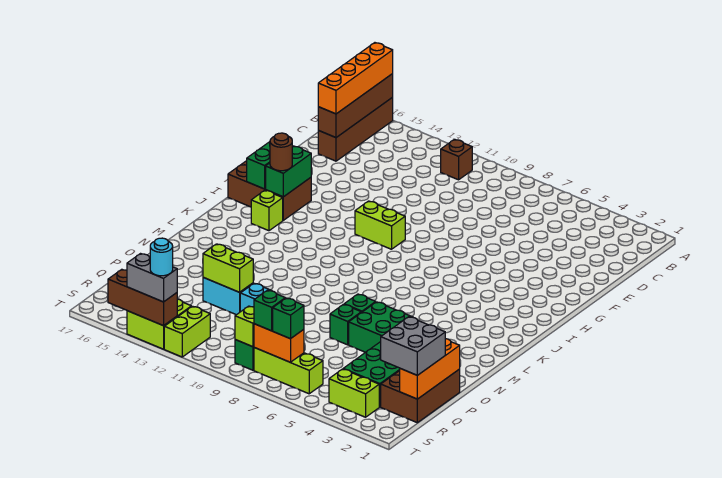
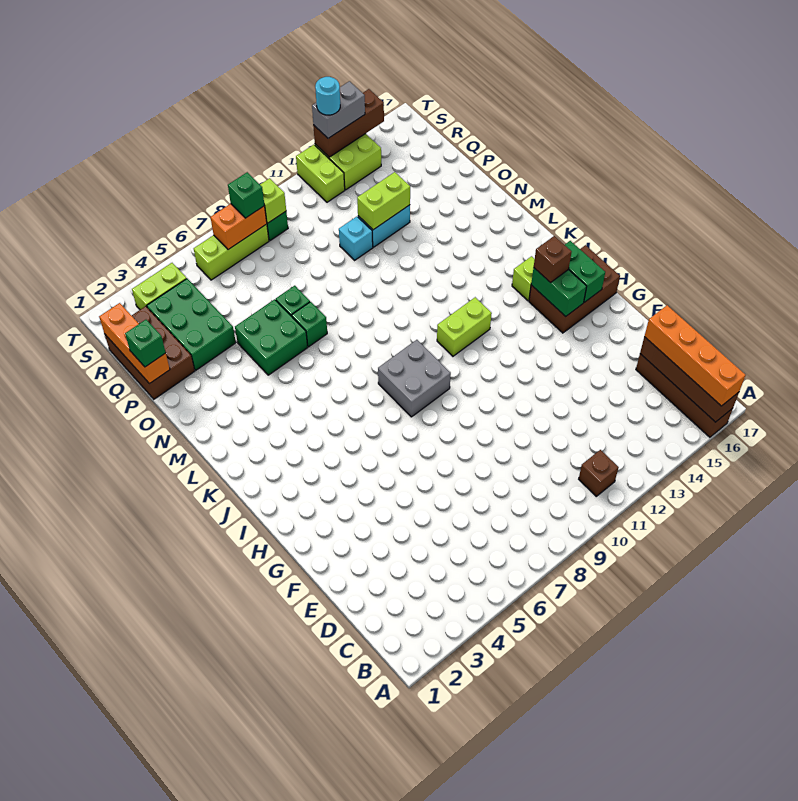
lime 1x2 brick [355,201,405,249] -> lime 1x2 brick moved to [437,297,492,356]
brown 1x1 round brick [270,133,293,171] -> brown 1x1 brick [534,236,571,283]
grey 2x2 brick [381,317,445,375] -> grey 2x2 brick moved to [378,340,451,417]
green 1x1 brick [273,298,304,339] -> green 1x1 brick moved to [125,320,166,367]

